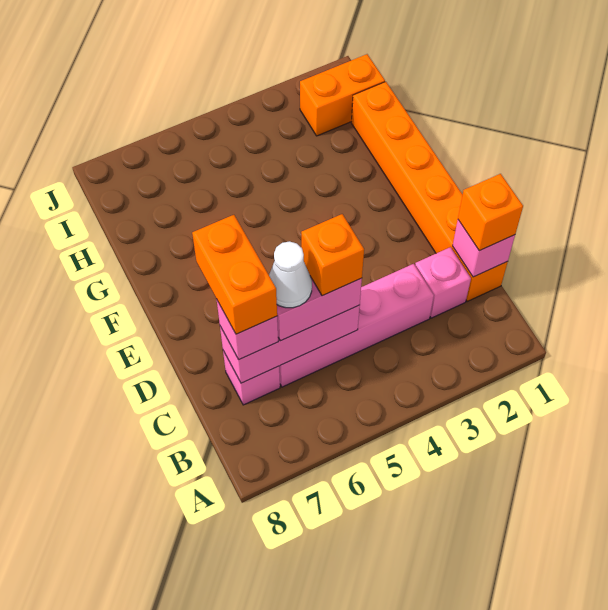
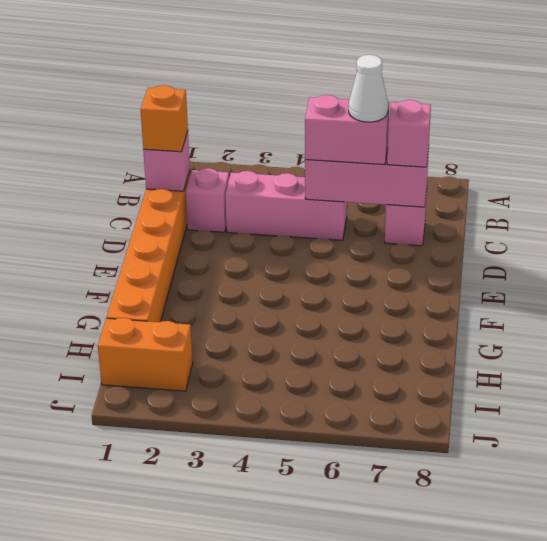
pink 1x4 brick [279,264,434,387] -> pink 1x3 brick [225,171,347,240]
orange 1x1 brick [301,214,364,296] -> none
orange 1x2 brick [192,215,277,334] -> none

